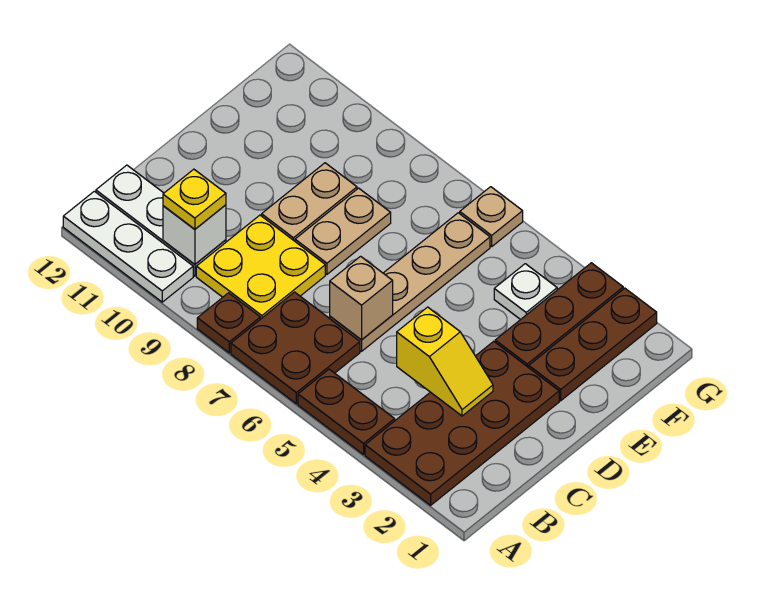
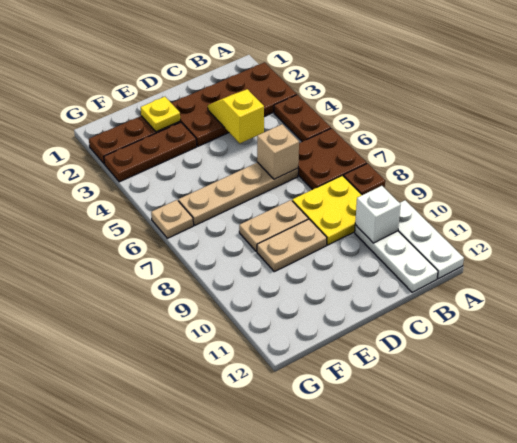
yellow 1x1 plate [163,169,226,229] -> yellow 1x1 plate moved to [141,97,180,132]
white 1x1 plate [494,264,557,320] -> none

